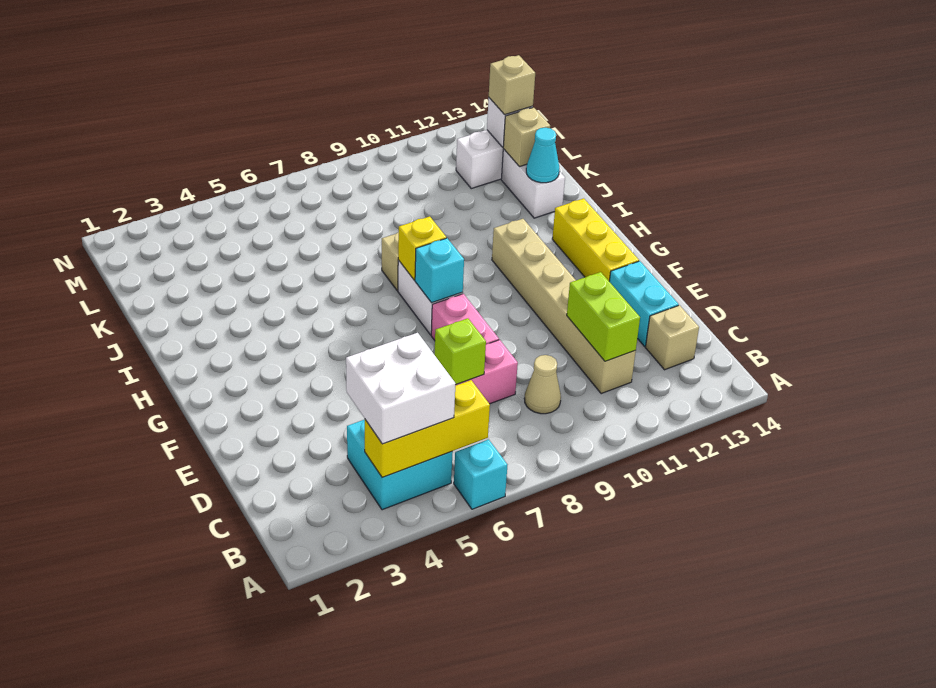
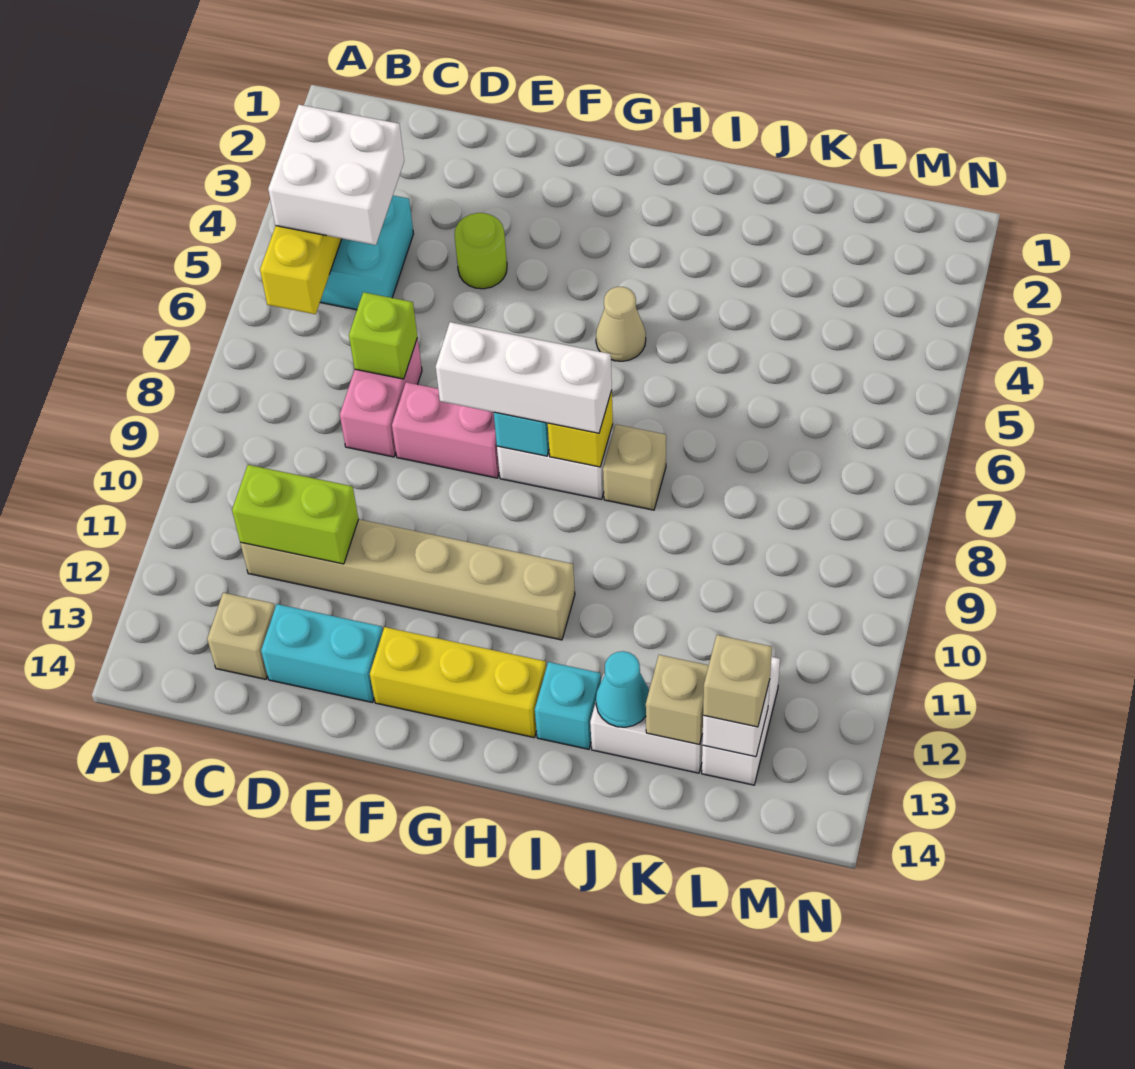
cyan 1x1 brick [454,439,507,509] -> cyan 1x1 brick moved to [535,662,601,749]
tan 1x1 cone [524,355,561,414] -> tan 1x1 cone moved to [596,287,646,361]
none -> lime 1x1 round brick [454,213,507,289]
none -> white 1x3 brick [436,322,612,433]

